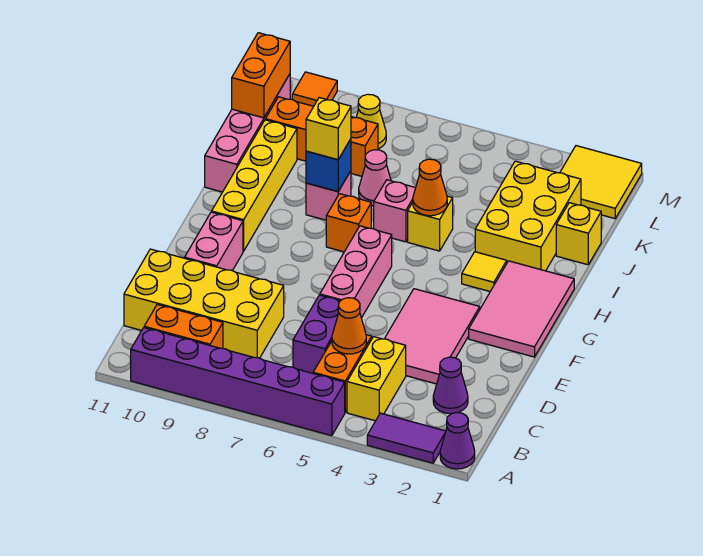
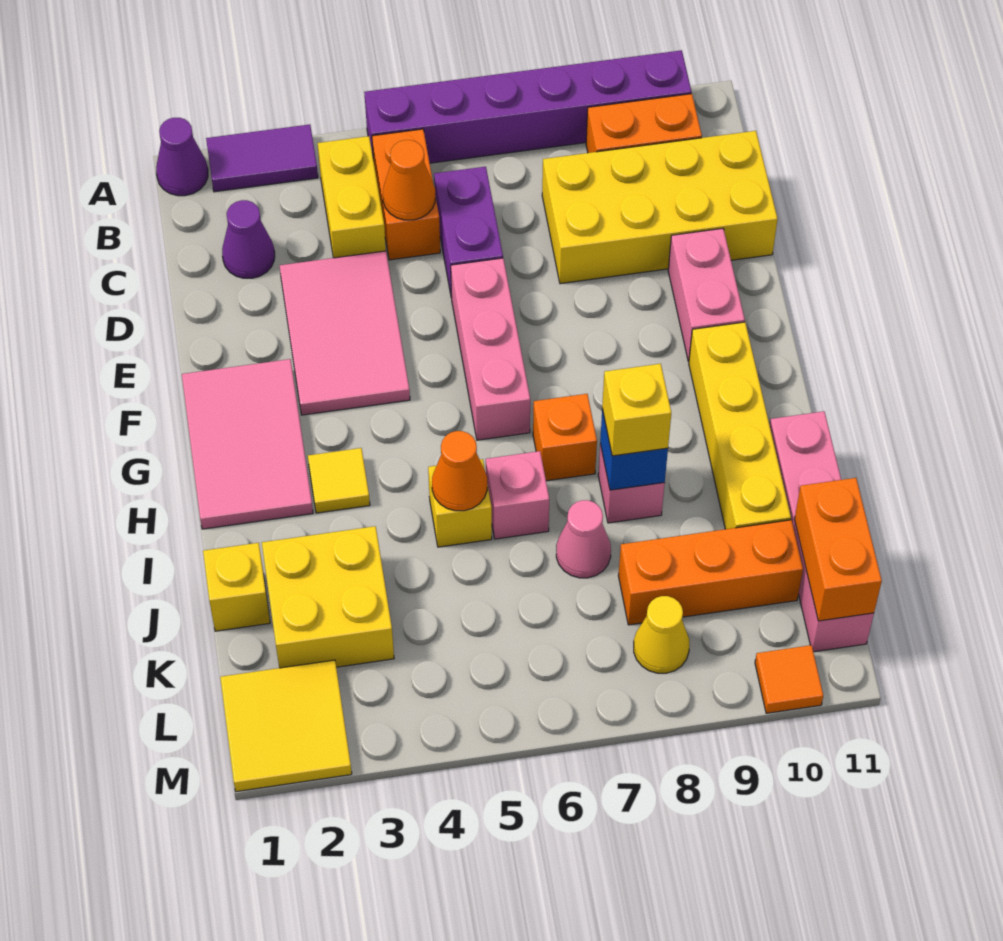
yellow 2x3 brick [475,161,581,271] -> yellow 2x2 brick [262,526,394,668]

